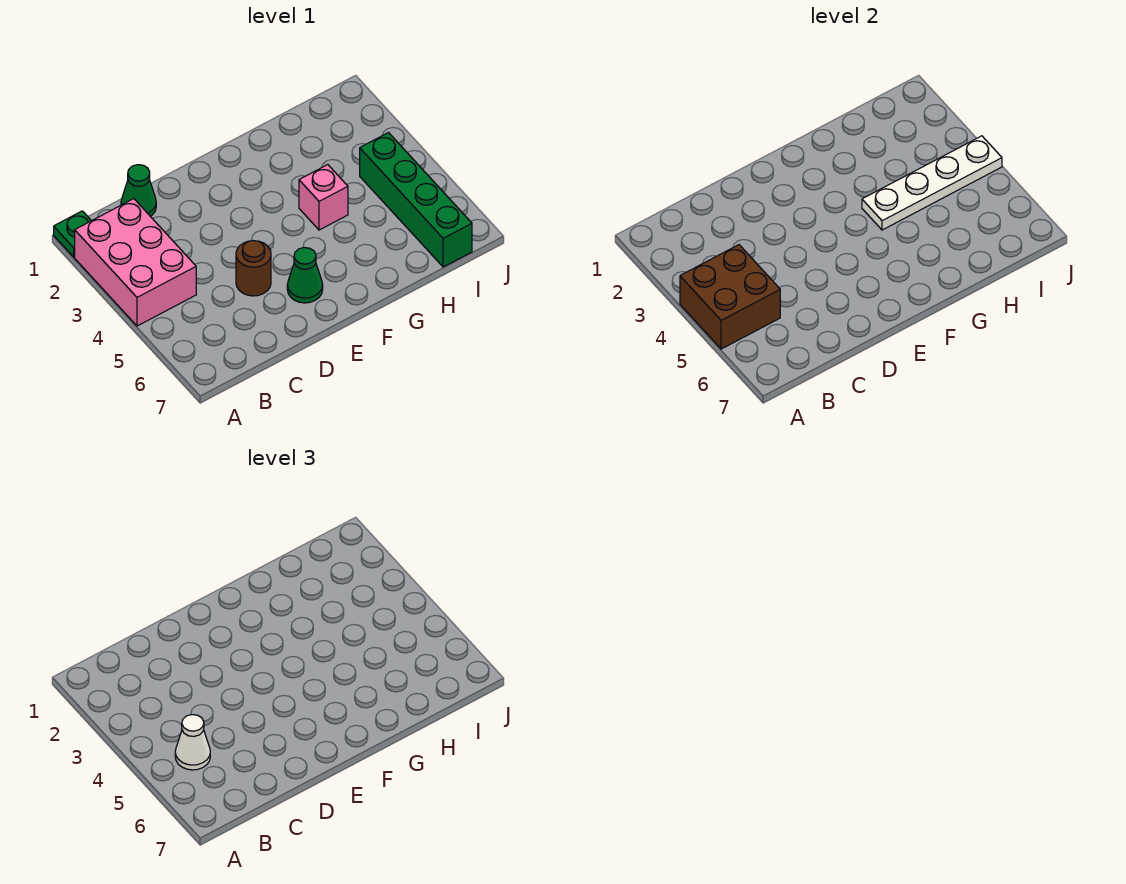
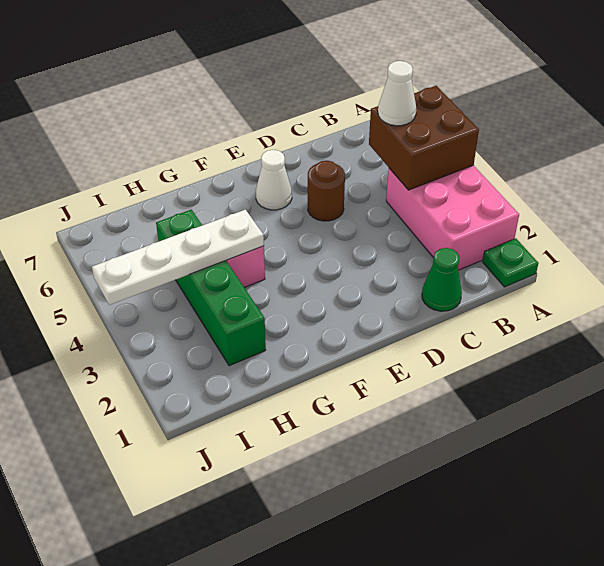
green 1x1 cone [287,248,323,303] -> white 1x1 cone [256,150,292,210]
green 1x4 brick [360,133,472,267] -> green 1x4 brick moved to [156,210,266,366]

